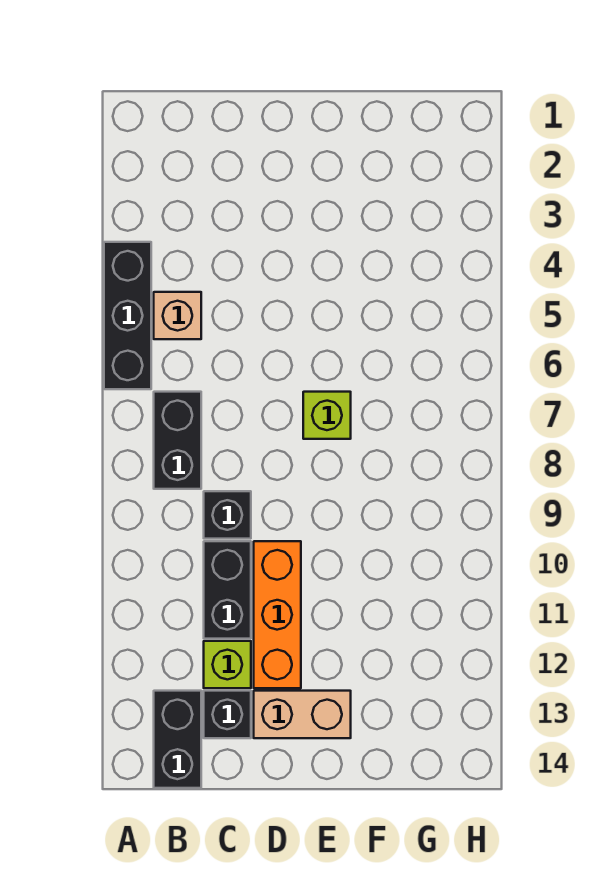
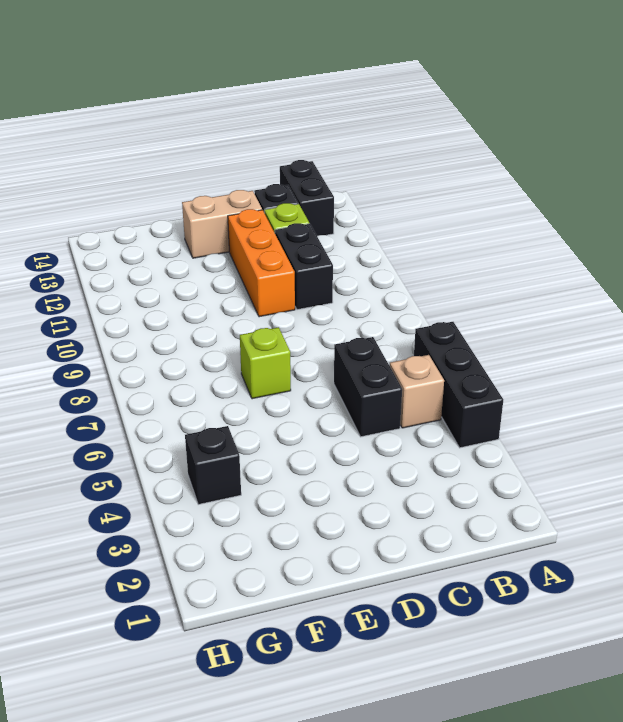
black 1x2 brick [154,392,201,489] -> black 1x2 brick moved to [334,337,402,437]
black 1x1 brick [204,491,251,539] -> black 1x1 brick moved to [185,426,241,504]

